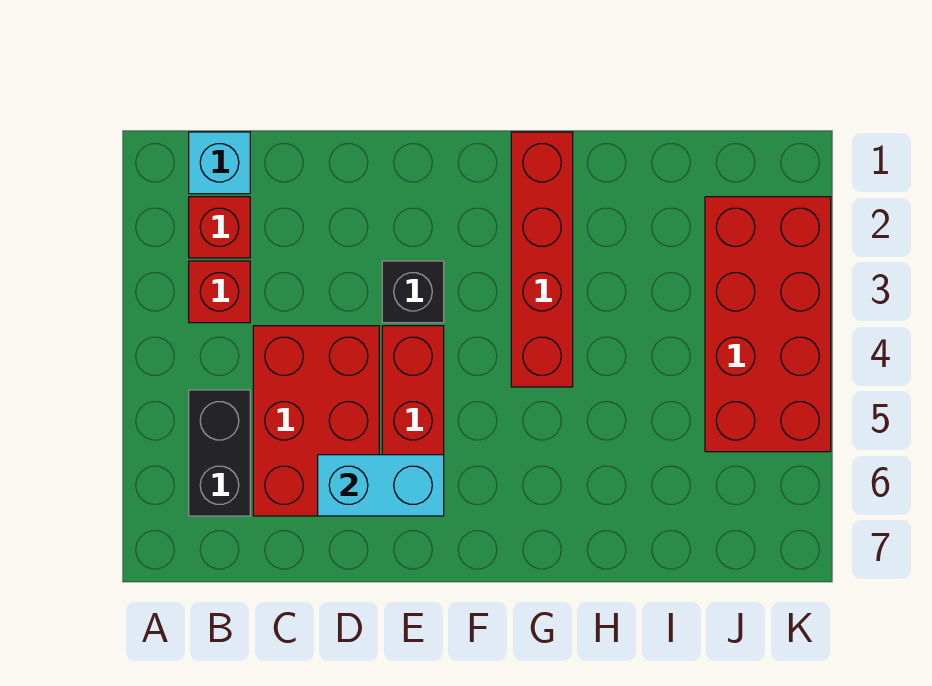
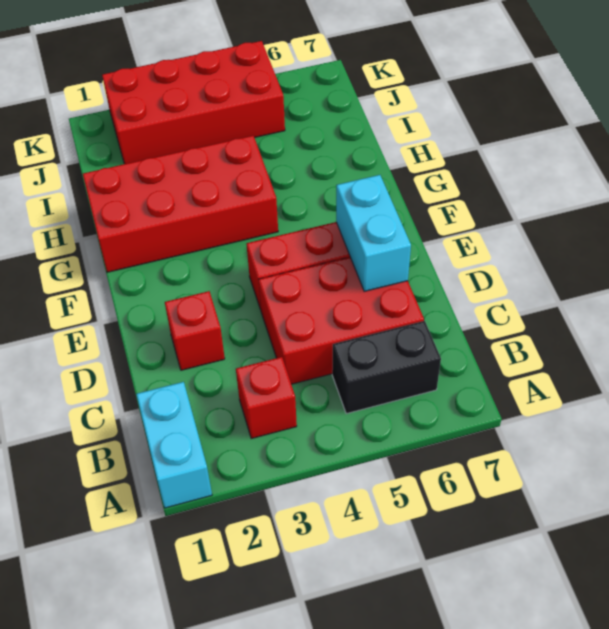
cyan 1x1 brick [189,132,250,194] -> cyan 1x2 brick [136,382,212,508]
red 1x1 brick [189,197,250,258] -> red 1x1 brick moved to [165,291,225,370]
black 1x1 brick [382,261,444,323] -> none
red 1x4 brick [511,132,573,387] -> red 2x4 brick [83,136,278,272]

